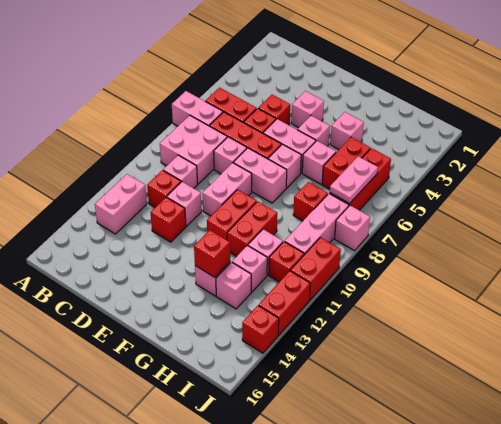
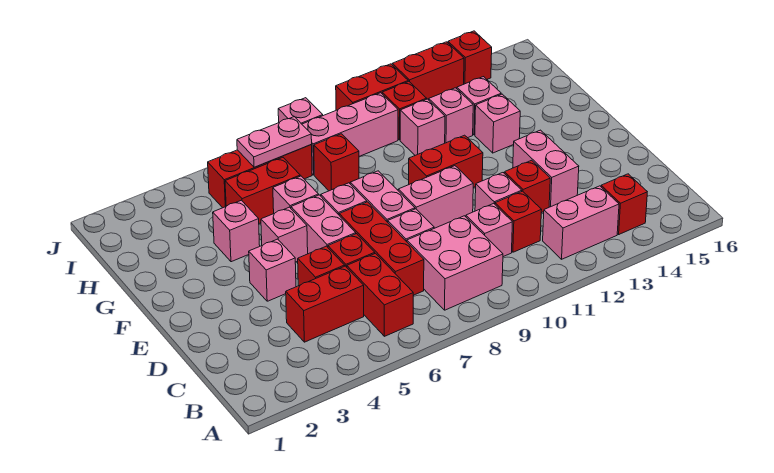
pink 1x2 brick [172,91,223,126] -> pink 1x2 brick moved to [513,130,579,207]
red 1x2 brick [227,201,277,256] -> red 1x2 brick moved to [286,266,364,342]
red 1x1 brick [194,230,230,277] -> red 1x1 brick moved to [601,174,647,234]

